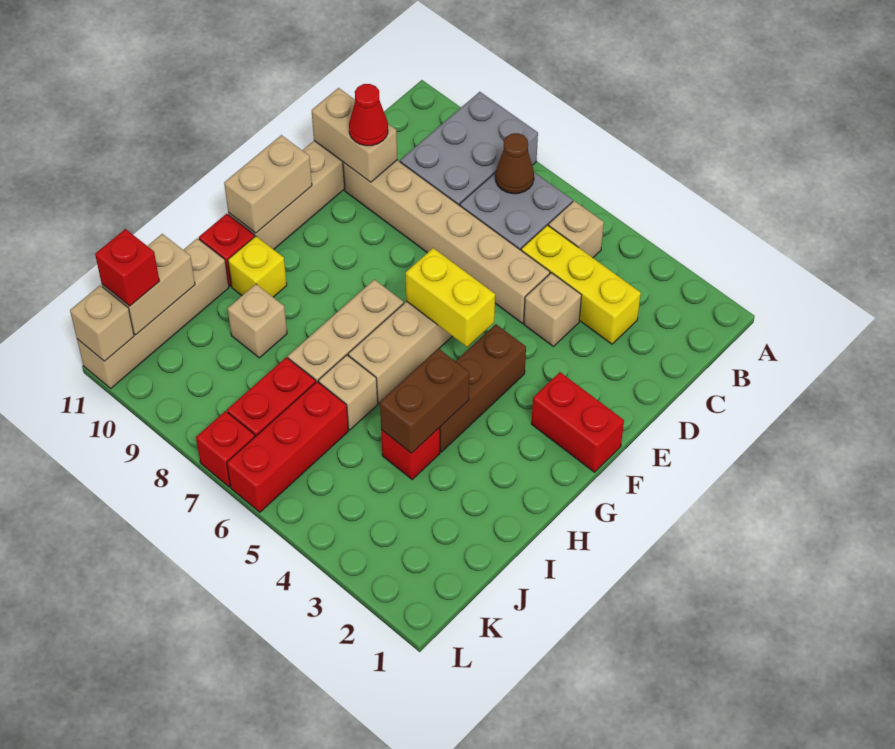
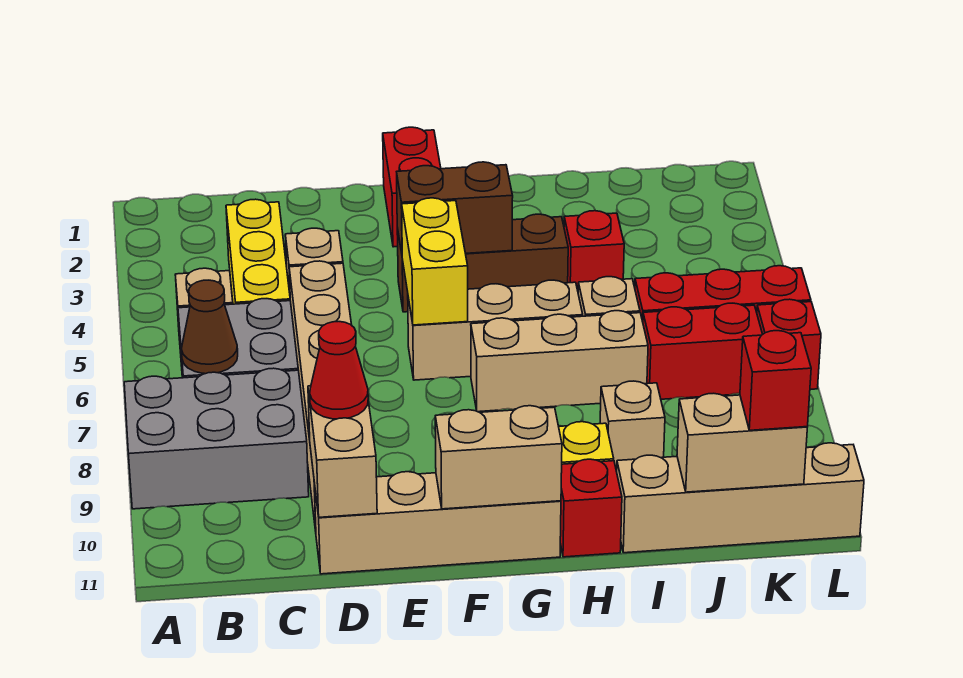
brown 1x2 brick [380,349,469,453] -> brown 1x2 brick moved to [397,162,513,253]
tan 1x1 brick [70,285,134,361] -> none

